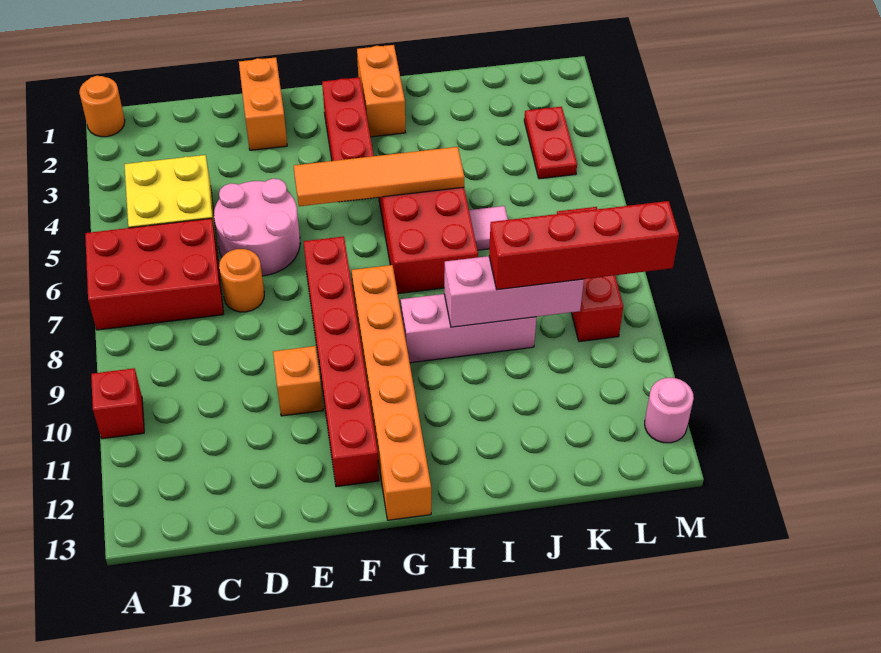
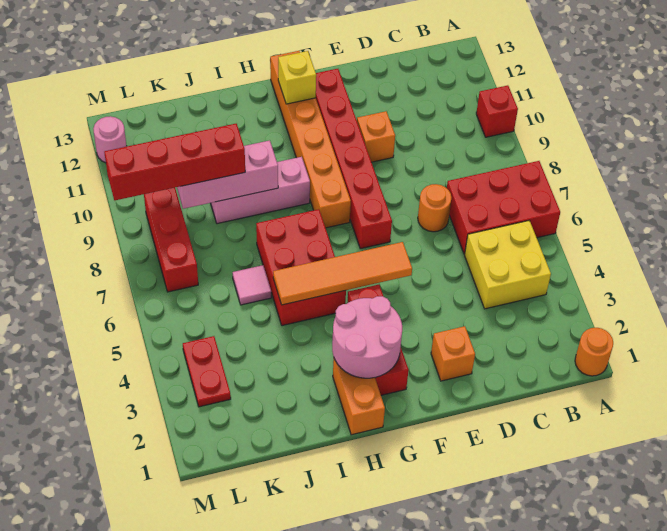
pink 2x2 round brick [214,179,300,276] -> pink 2x2 round brick moved to [332,296,402,378]
orange 1x2 brick [239,57,287,150] -> orange 1x1 brick [431,326,475,381]
none -> yellow 1x1 brick [278,51,316,104]

